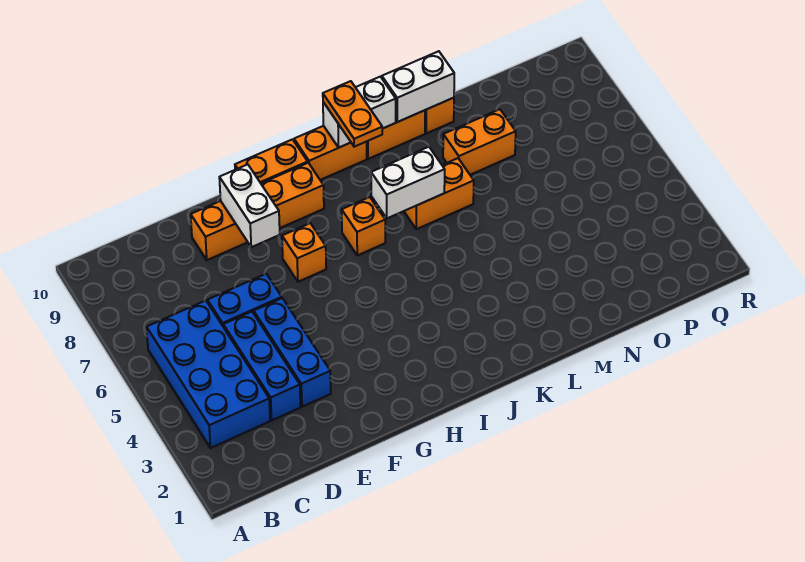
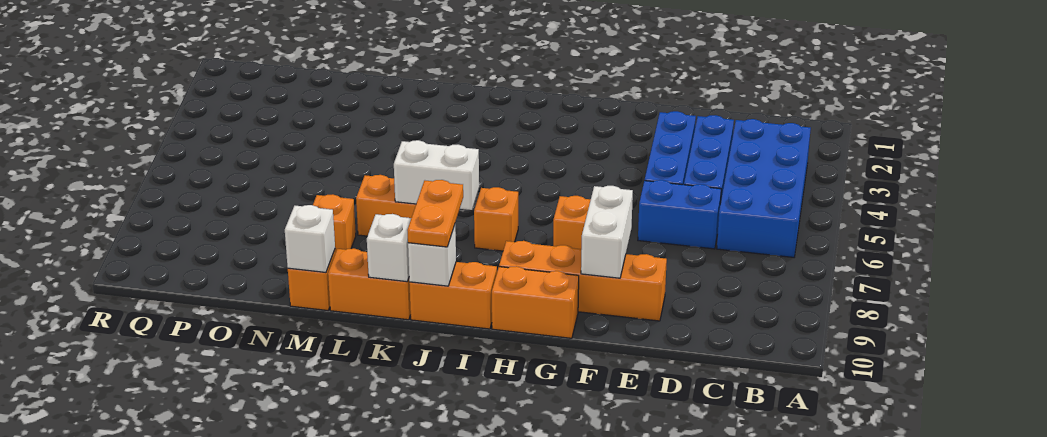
white 1x2 brick [382,51,454,122] -> white 1x1 brick [285,205,335,272]
orange 1x2 brick [443,109,516,175] -> orange 1x1 brick [313,194,356,252]

